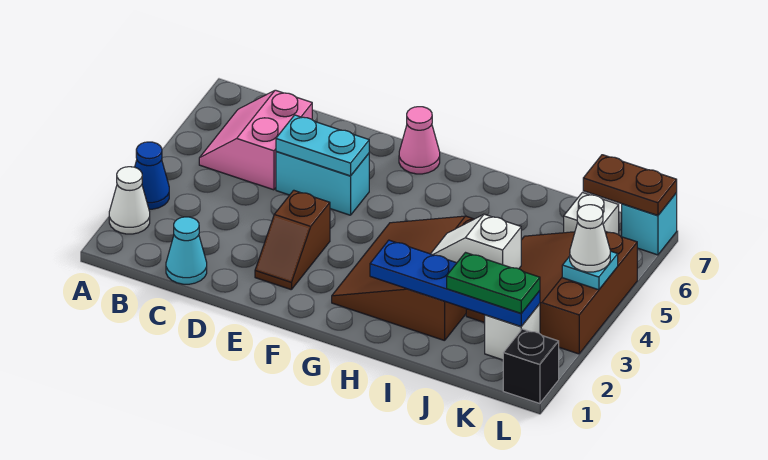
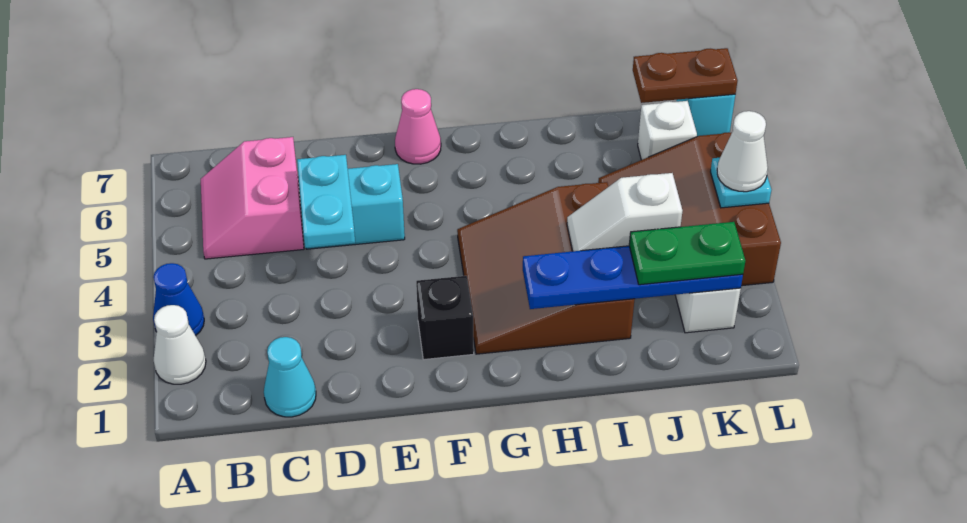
cyan 1x2 plate [276,115,369,176] -> cyan 1x2 plate turned to [297,155,355,248]
brown 1x2 slope [255,190,330,290] -> none
black 1x1 brick [503,329,559,404] -> black 1x1 brick moved to [416,276,474,360]

